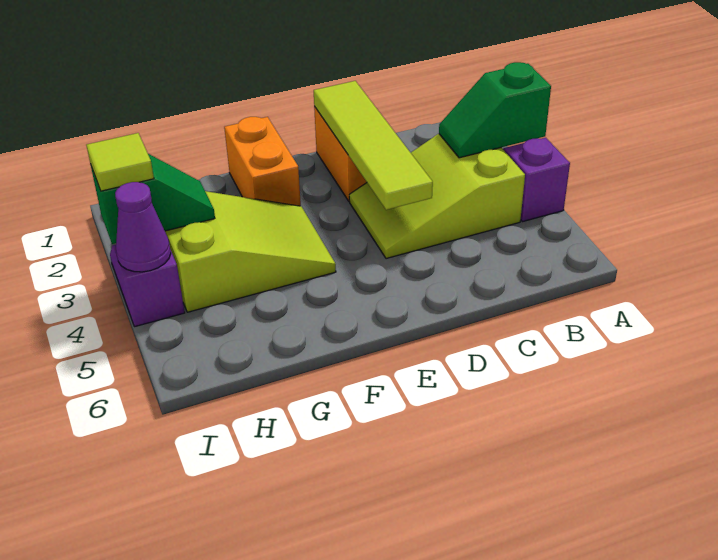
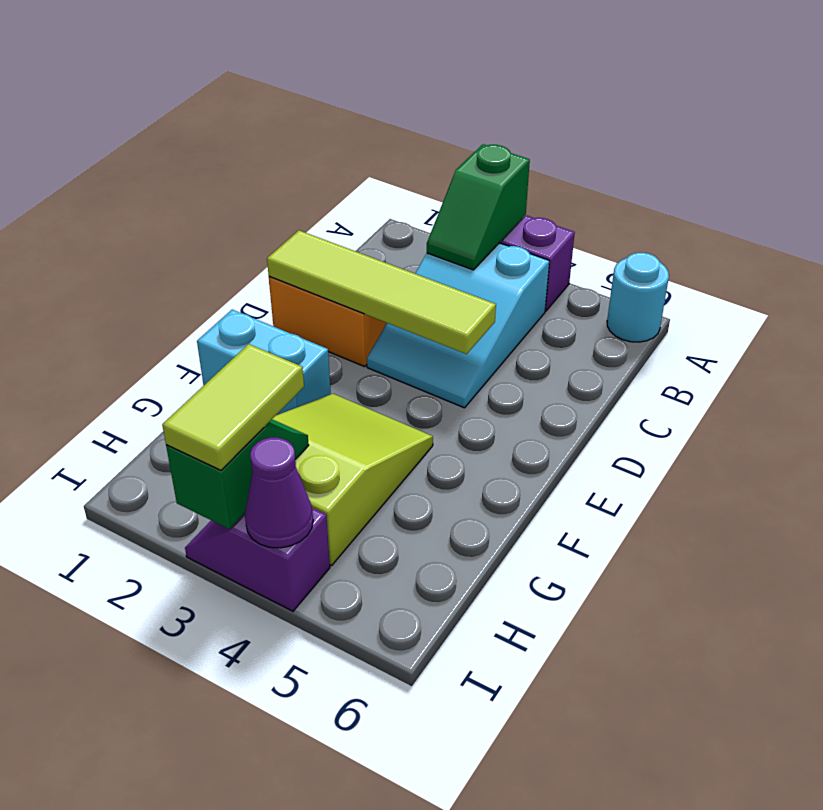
none -> cyan 1x1 round brick [607,253,669,342]
lime 2x3 slope [349,134,525,259] -> cyan 2x3 slope [367,243,549,408]
orange 1x2 brick [224,117,301,206] -> cyan 1x2 brick [197,310,331,415]
lime 1x1 tile [86,133,154,191] -> lime 1x2 tile [162,344,304,470]

